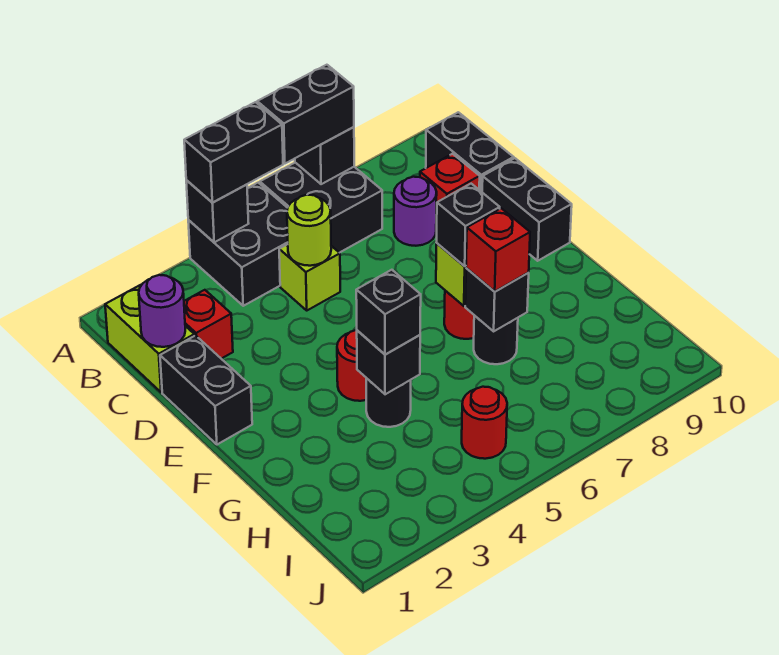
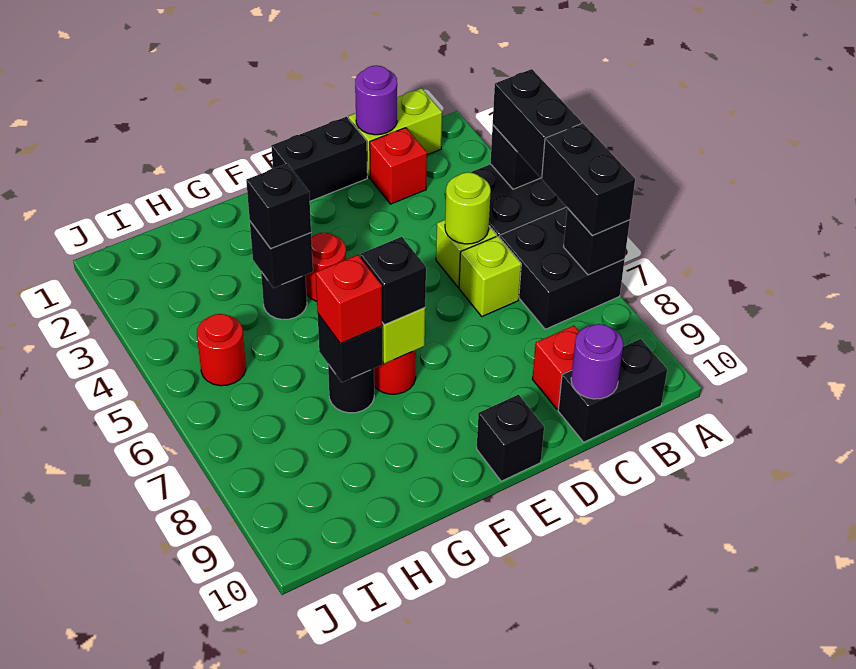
none -> lime 1x1 brick [459,236,521,316]
purple 1x1 round brick [394,177,437,246] -> purple 1x1 round brick moved to [571,324,623,399]
black 1x2 brick [482,158,572,261] -> black 1x1 brick [477,395,544,481]

